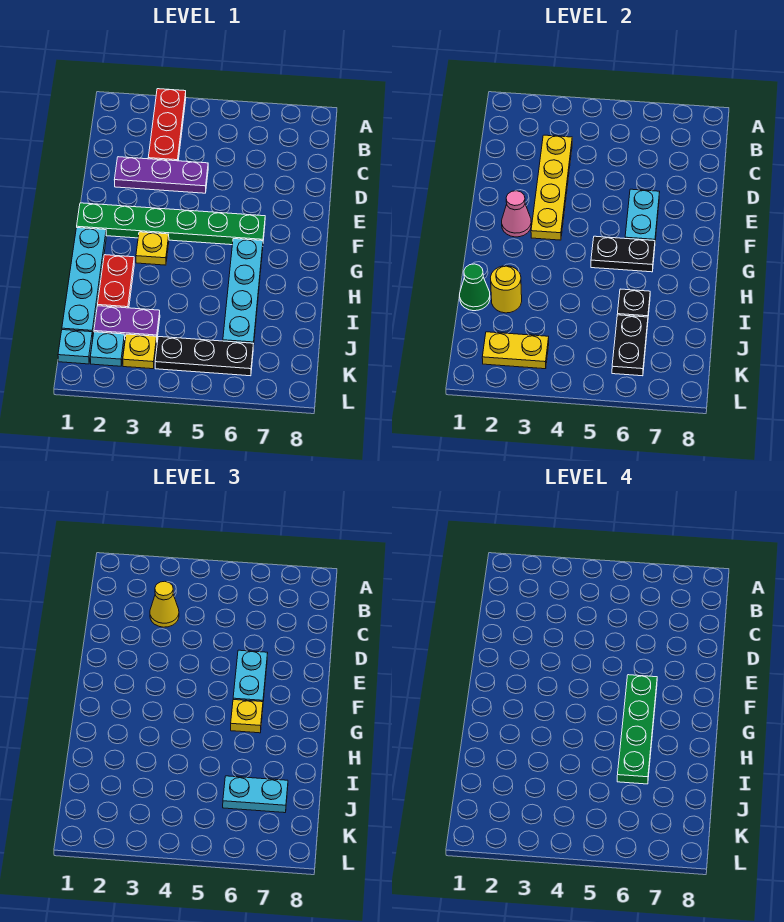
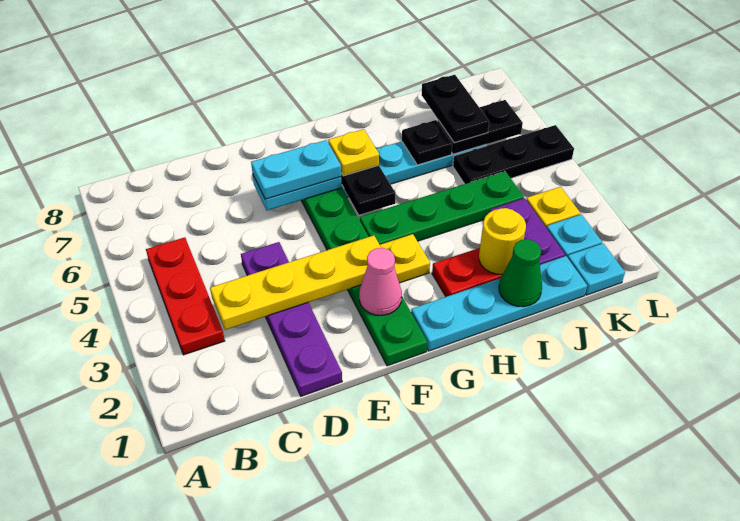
red 1x3 plate [148,89,186,161] -> red 1x3 plate turned to [146,237,225,355]
yellow 1x1 cone [150,581,179,627] -> none
purple 1x3 plate [115,157,208,193] -> purple 1x4 plate [241,242,342,396]
green 1x4 plate [617,675,657,784] -> green 1x4 plate moved to [360,171,524,245]
cyan 1x2 plate [223,776,288,813] -> black 1x2 plate [422,75,489,143]
yellow 1x2 plate [482,332,549,369] -> none
black 1x3 plate [155,337,254,376] -> black 1x3 plate turned to [453,125,574,184]

